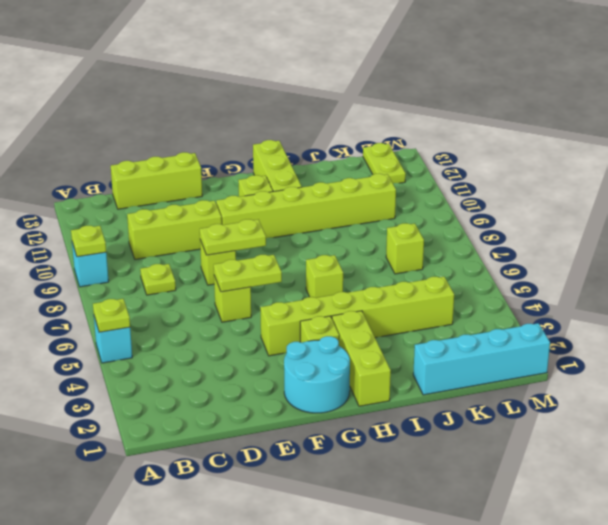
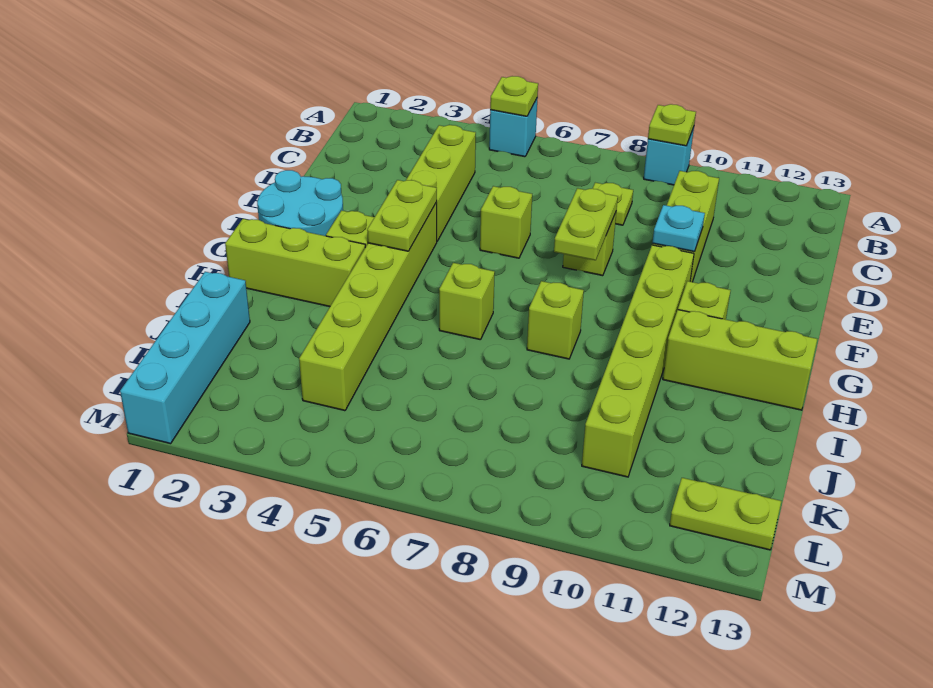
lime 1x3 brick [111,152,202,209] -> lime 1x3 brick moved to [406,125,476,241]
lime 1x2 plate [214,255,282,292] -> lime 1x2 plate moved to [367,180,437,251]
none -> cyan 1x1 plate [652,205,705,252]
lime 1x1 brick [386,223,424,274] -> lime 1x1 brick moved to [527,281,584,359]

